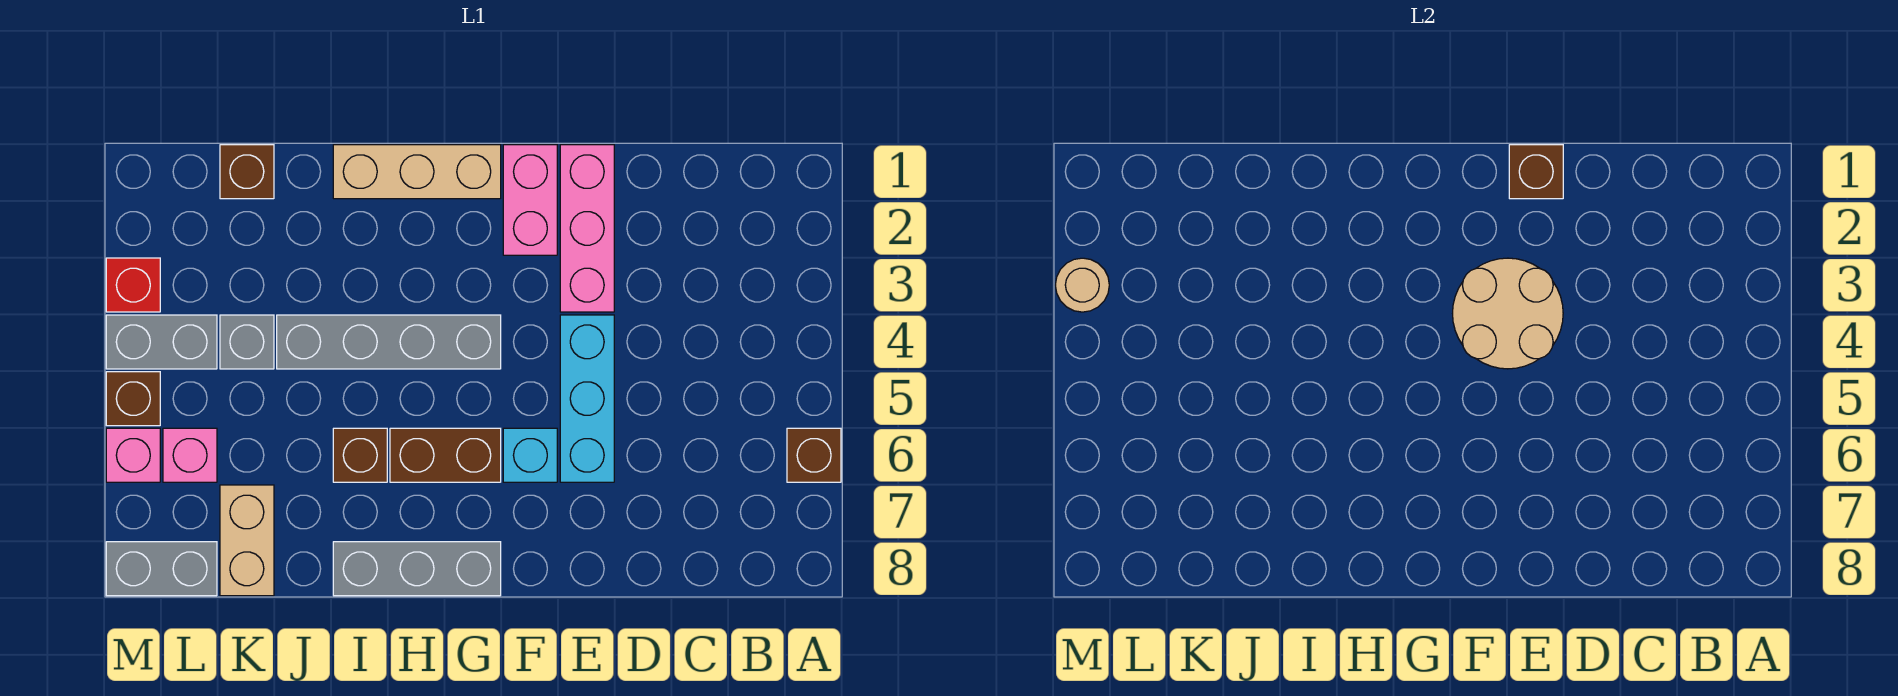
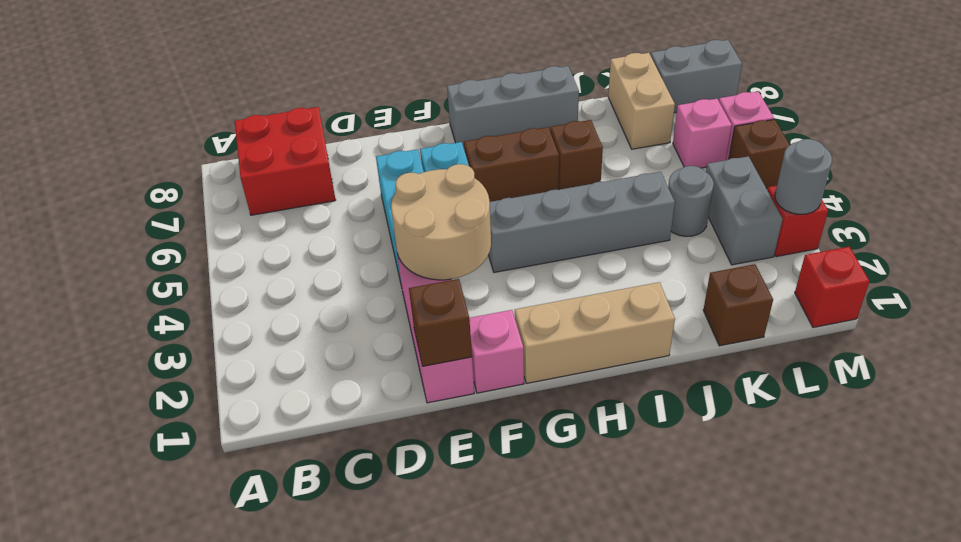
brown 1x1 brick [787,428,841,482] -> none
none -> red 2x2 brick [235,107,336,215]
pink 1x2 brick [503,145,557,255] -> pink 1x1 brick [469,310,524,393]
grey 1x1 brick [220,315,274,369] -> grey 1x1 round brick [668,166,714,237]
grey 1x2 brick [106,315,217,369] -> grey 1x2 brick turned to [706,156,783,265]
none -> red 1x1 brick [795,247,870,327]
tan 1x1 round brick [1055,258,1109,312] -> grey 1x1 round brick [775,139,832,214]

